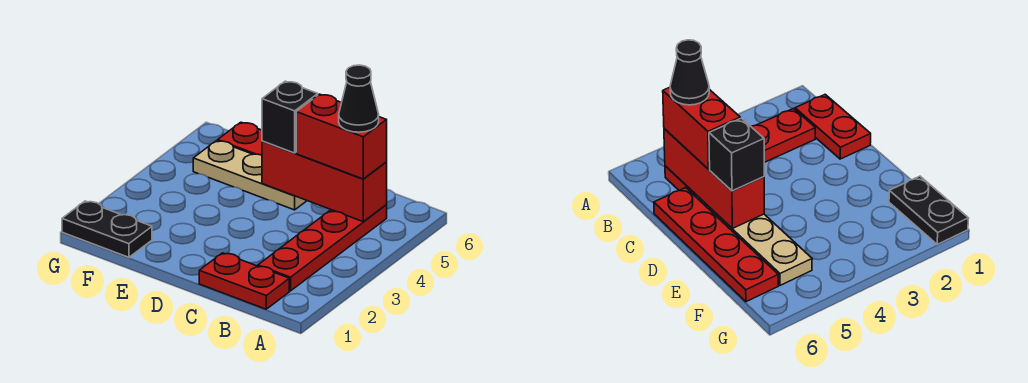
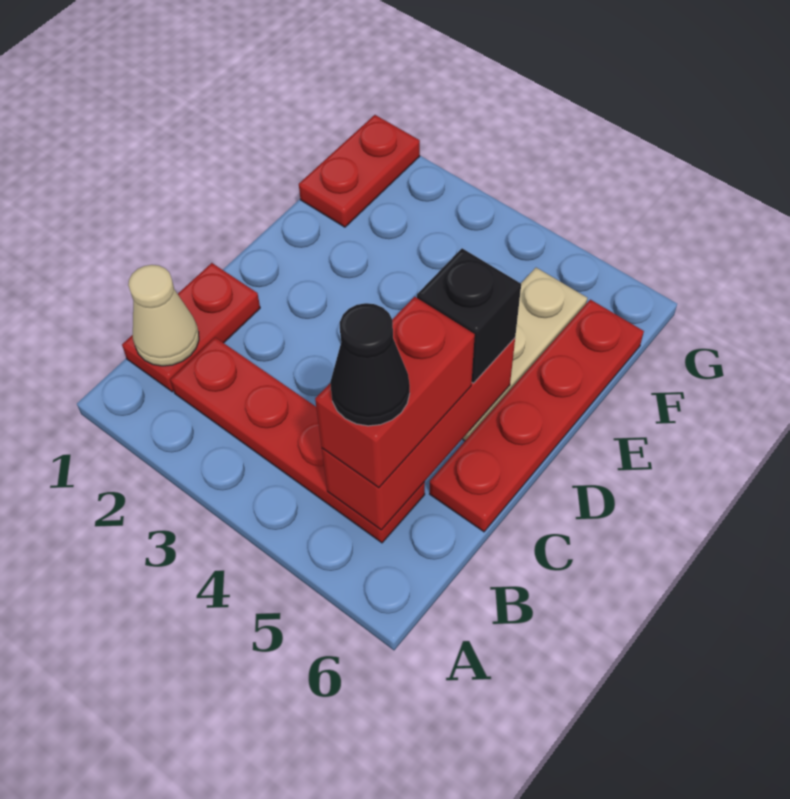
none -> tan 1x1 cone [128,265,199,366]
black 1x2 plate [62,201,152,257] -> red 1x2 plate [299,115,420,227]

